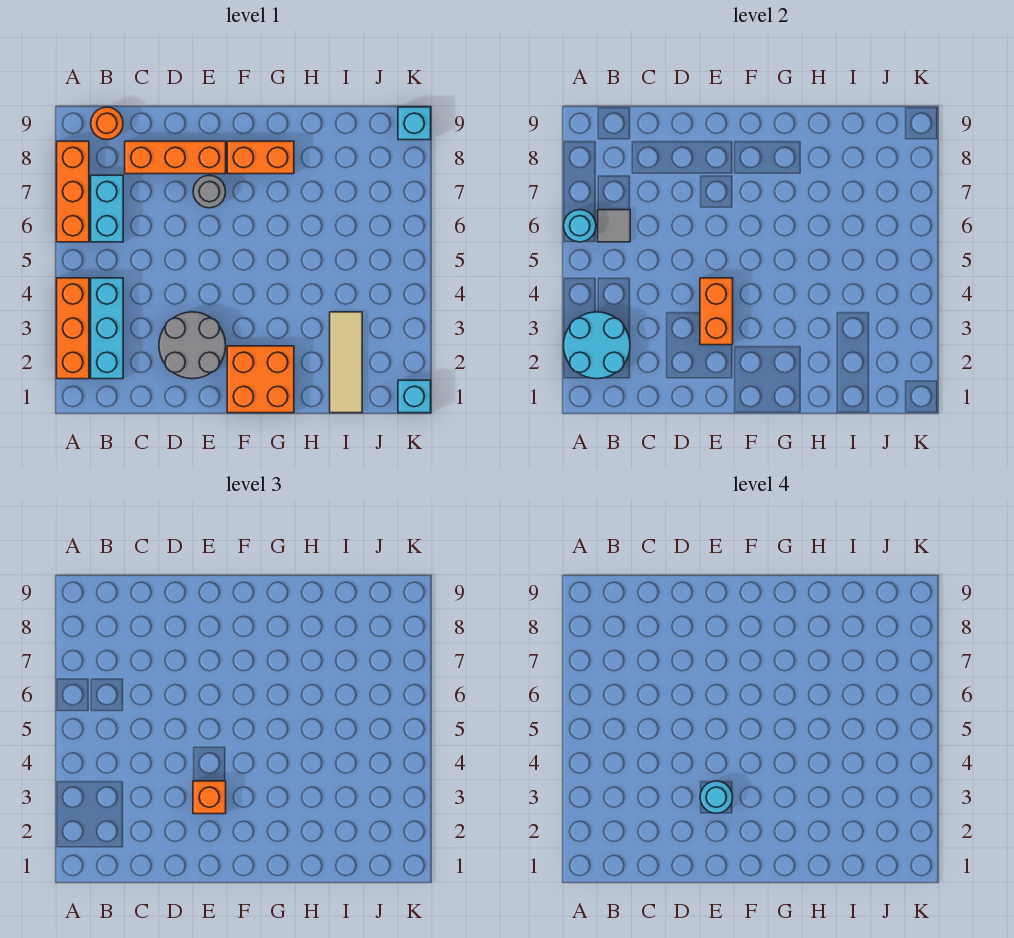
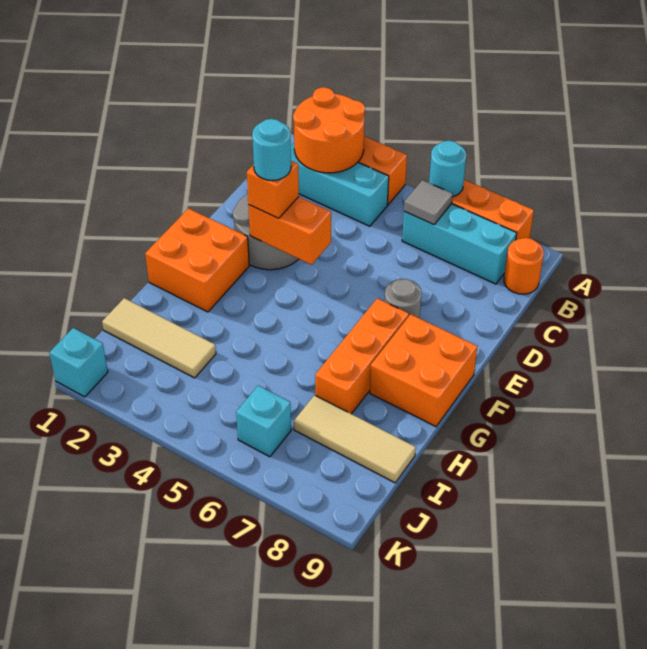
cyan 2x2 round brick [564,312,630,379] -> orange 2x2 round brick [293,87,365,173]
cyan 1x2 brick [91,175,123,242] -> cyan 1x3 brick [402,204,517,284]
orange 1x3 brick [125,141,226,174] -> orange 1x3 brick moved to [315,298,409,414]
orange 1x2 brick [227,141,294,174] -> orange 2x2 brick [370,314,477,427]
none -> tan 1x3 tile [294,395,416,483]
cyan 1x1 brick [398,107,431,140] -> cyan 1x1 brick moved to [236,386,291,457]

